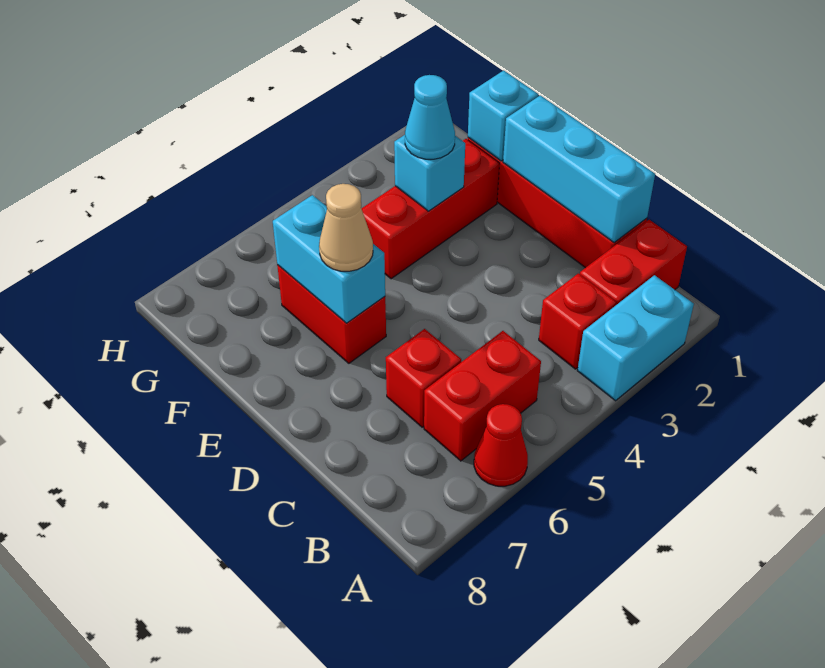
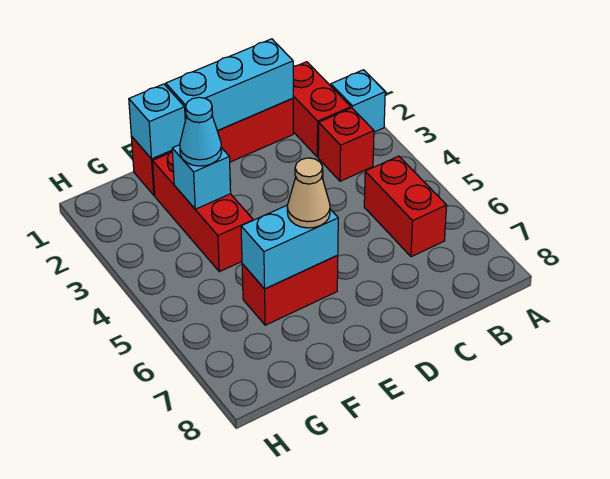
cyan 1x2 brick [577,275,694,401] -> cyan 1x1 brick [331,70,385,132]
red 1x1 cone [474,404,528,486] -> none
red 1x1 brick [386,329,461,427] -> none

